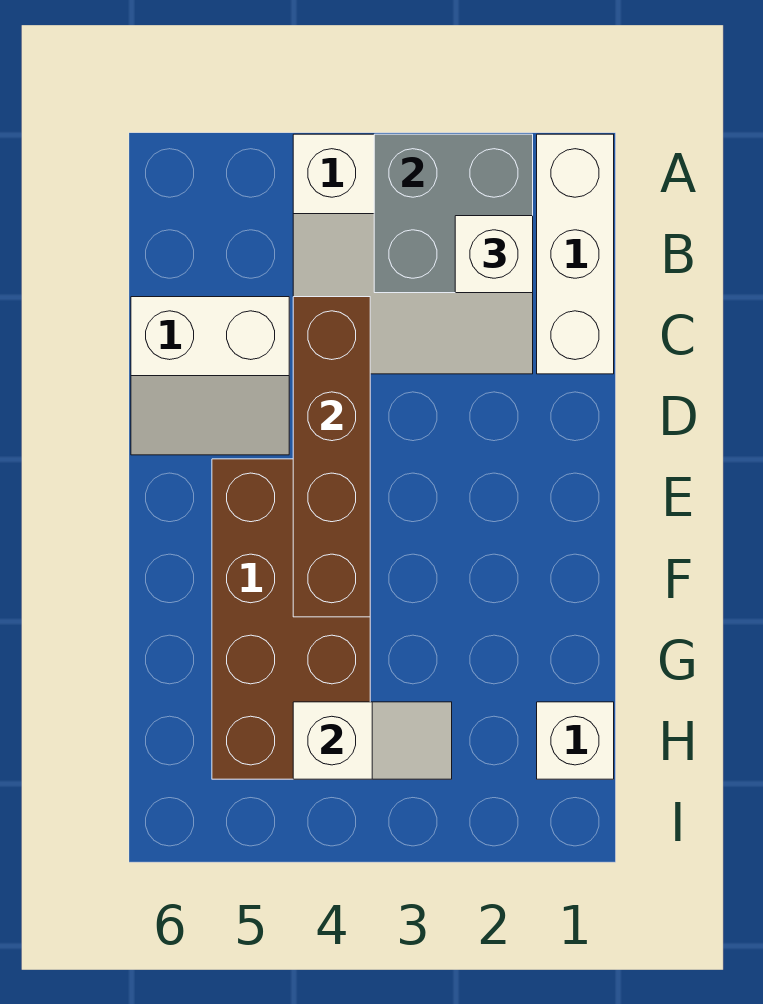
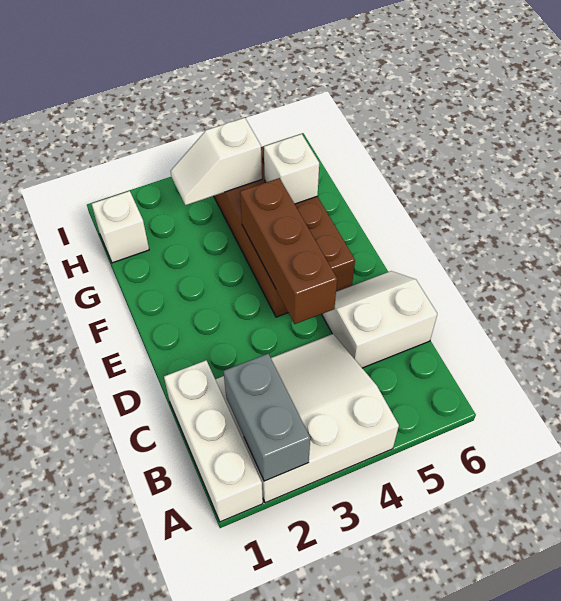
grey 2x2 brick [374,134,533,293] -> grey 1x2 brick [223,354,310,481]
white 1x1 brick [455,216,533,293] -> white 1x1 brick moved to [264,134,319,204]
brown 1x4 brick [293,297,370,617] -> brown 1x3 brick [240,178,337,324]

